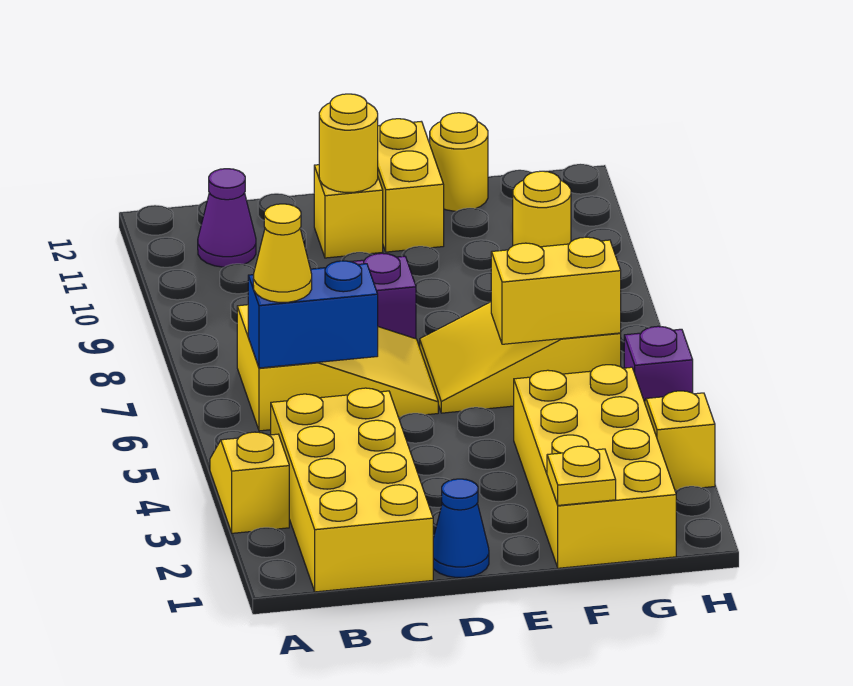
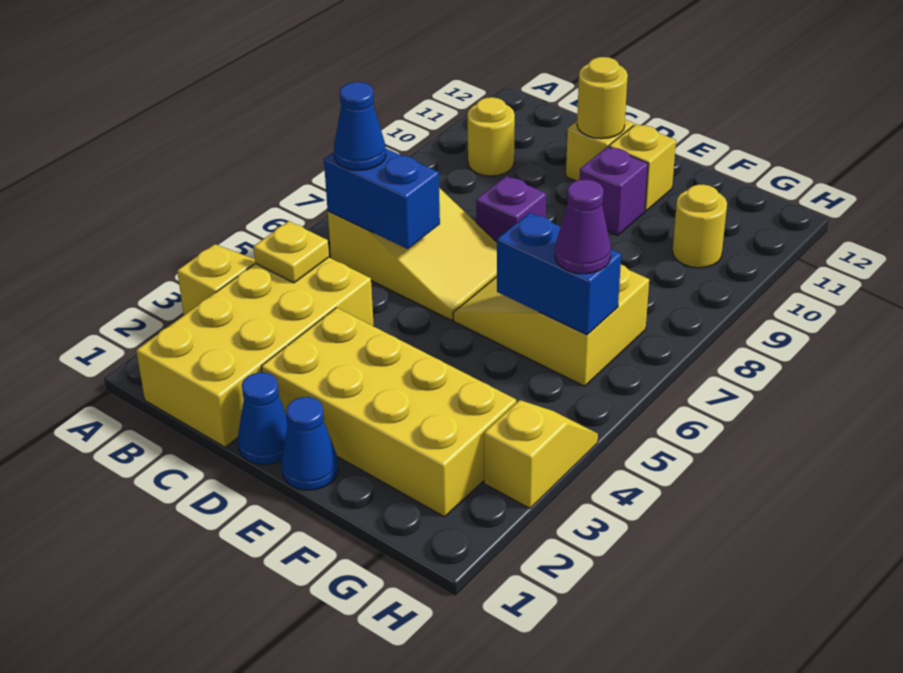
yellow 1x1 cone [253,204,312,302] -> blue 1x1 cone [334,82,386,170]
purple 1x1 cone [198,169,256,267] -> purple 1x1 cone moved to [555,180,611,274]
none -> blue 1x1 cone [281,397,338,490]
yellow 1x2 brick [378,119,444,252] -> yellow 1x1 brick [609,124,676,211]
yellow 2x4 brick [514,365,676,568] -> yellow 2x4 brick turned to [261,308,516,517]
yellow 1x1 plate [547,446,616,505] -> yellow 1x1 plate moved to [253,221,329,283]
yellow 1x2 brick [491,237,621,344] -> blue 1x2 brick [497,213,621,335]
yellow 1x1 round brick [430,113,488,211] -> yellow 1x1 round brick moved to [468,97,515,176]
purple 1x1 brick [624,326,693,401] -> purple 1x1 brick moved to [579,147,648,235]

